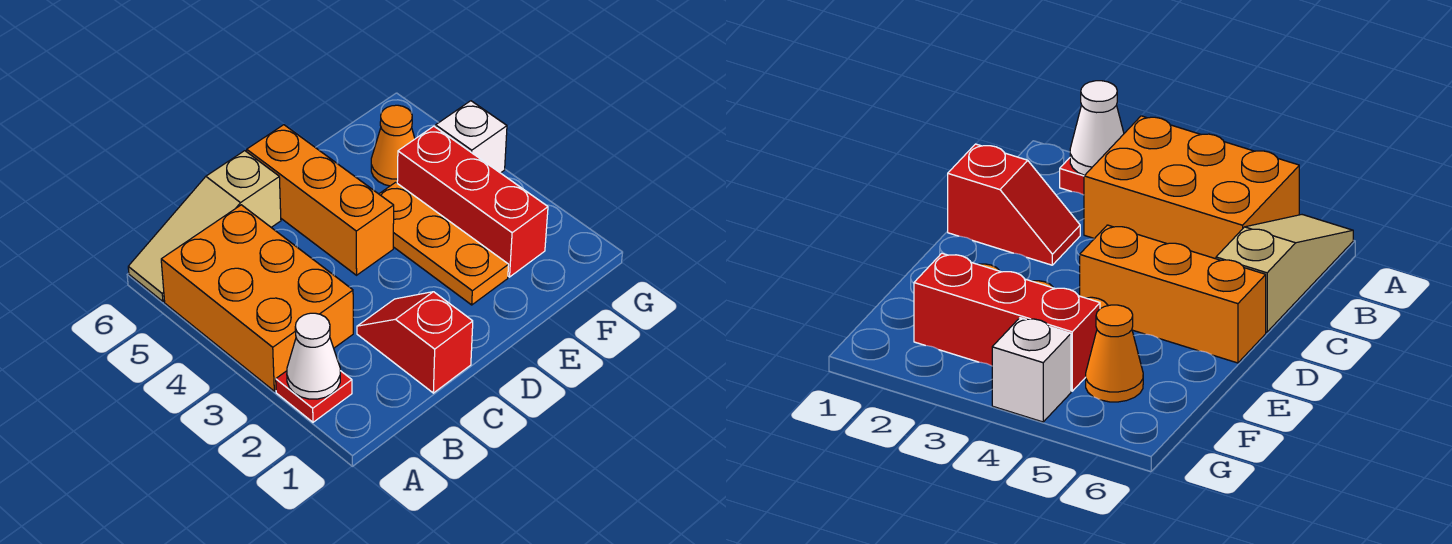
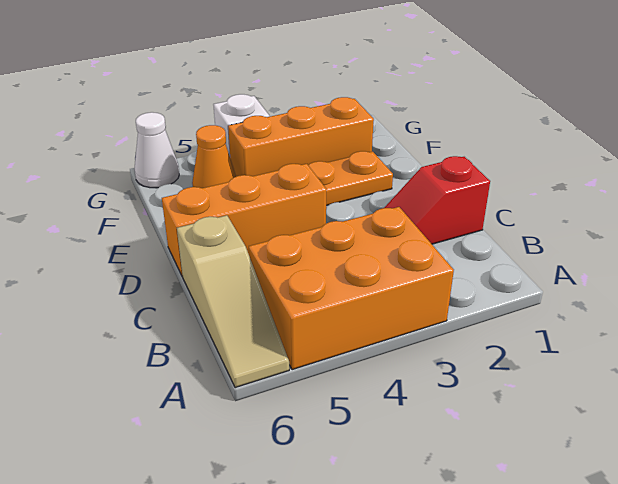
red 1x1 plate [276,371,352,422] -> none
white 1x1 cone [287,313,340,399] -> white 1x1 cone moved to [134,112,179,188]
red 1x3 brick [397,126,548,277] -> orange 1x3 brick [228,97,374,177]

